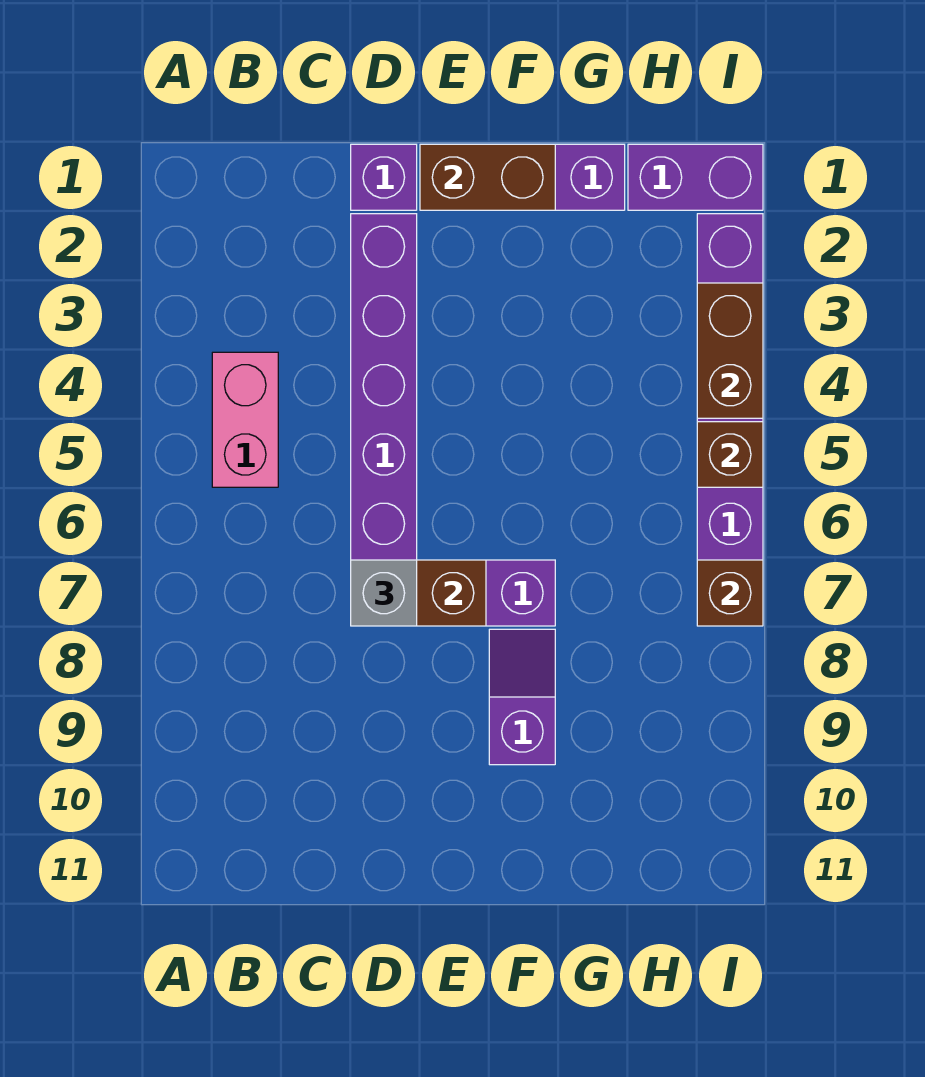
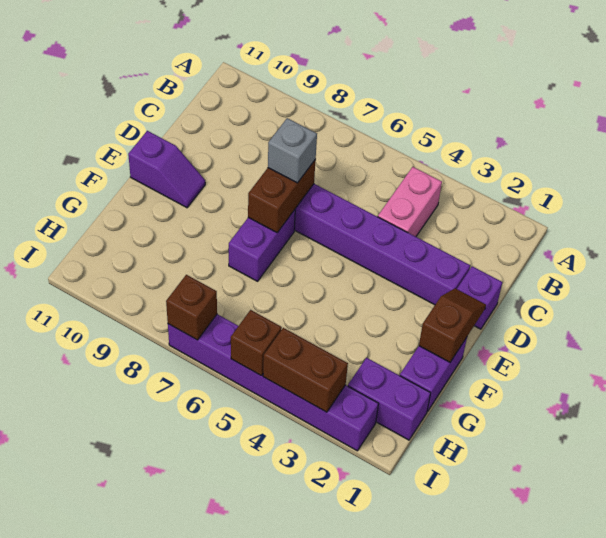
pink 1x2 brick [212,352,278,487] -> pink 1x2 brick turned to [378,167,442,237]
brown 1x2 brick [420,144,555,210] -> brown 1x2 slope [419,288,486,362]
purple 1x2 slope [489,629,555,765] -> purple 1x2 slope moved to [128,131,205,208]
purple 1x2 brick [628,144,763,210] -> purple 1x2 brick turned to [348,358,431,440]

